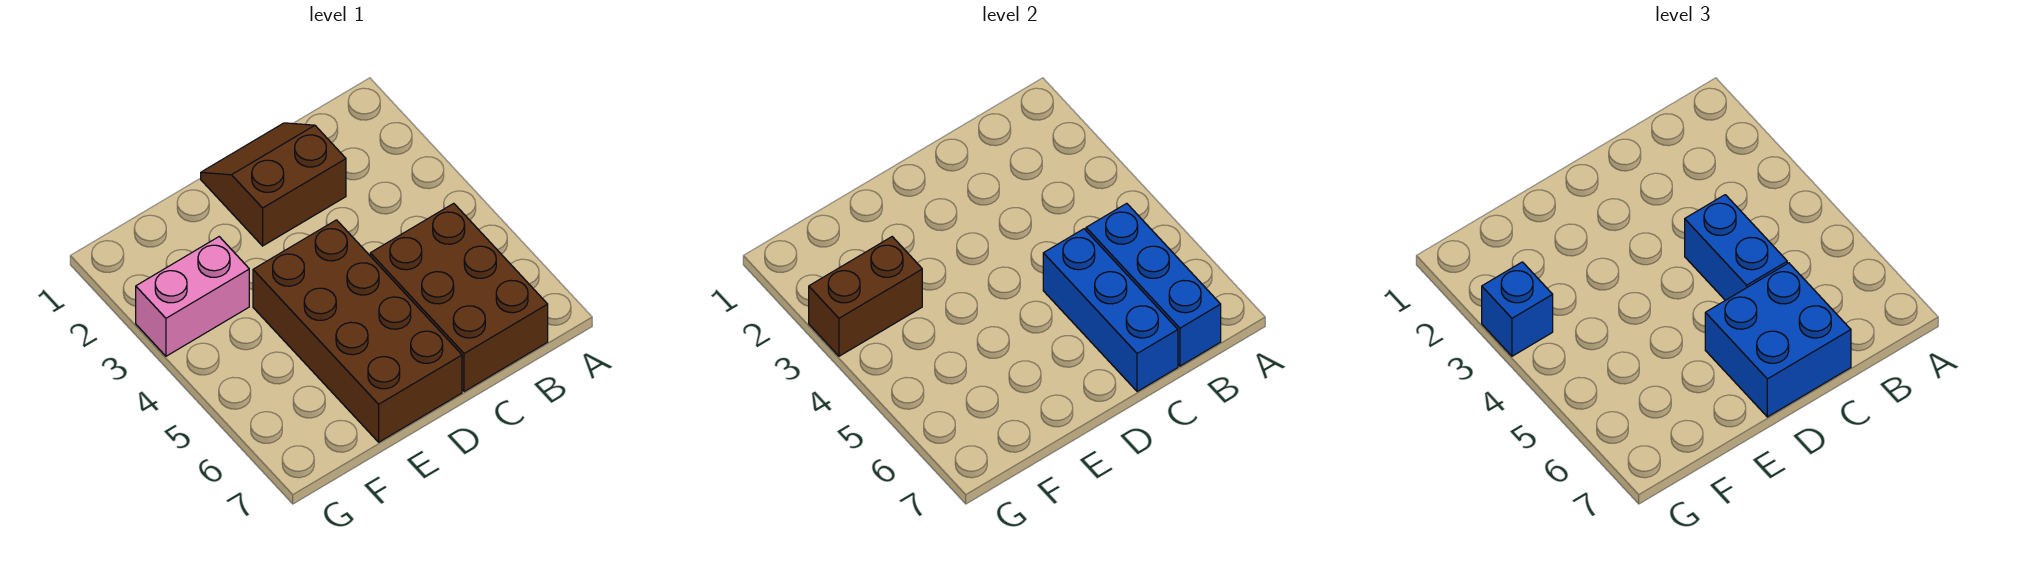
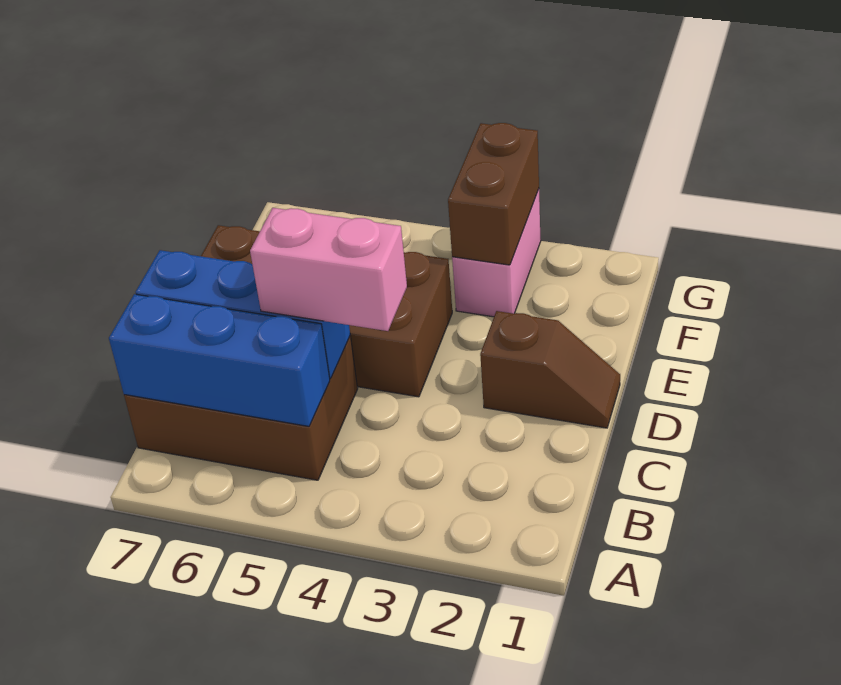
brown 2x2 slope [201,123,346,246] -> brown 1x2 slope [480,311,620,428]
blue 1x2 brick [1685,195,1787,300] -> pink 1x2 brick [250,208,407,331]
blue 2x2 brick [1705,263,1851,417] -> none
blue 1x1 brick [1482,262,1553,356] -> none

